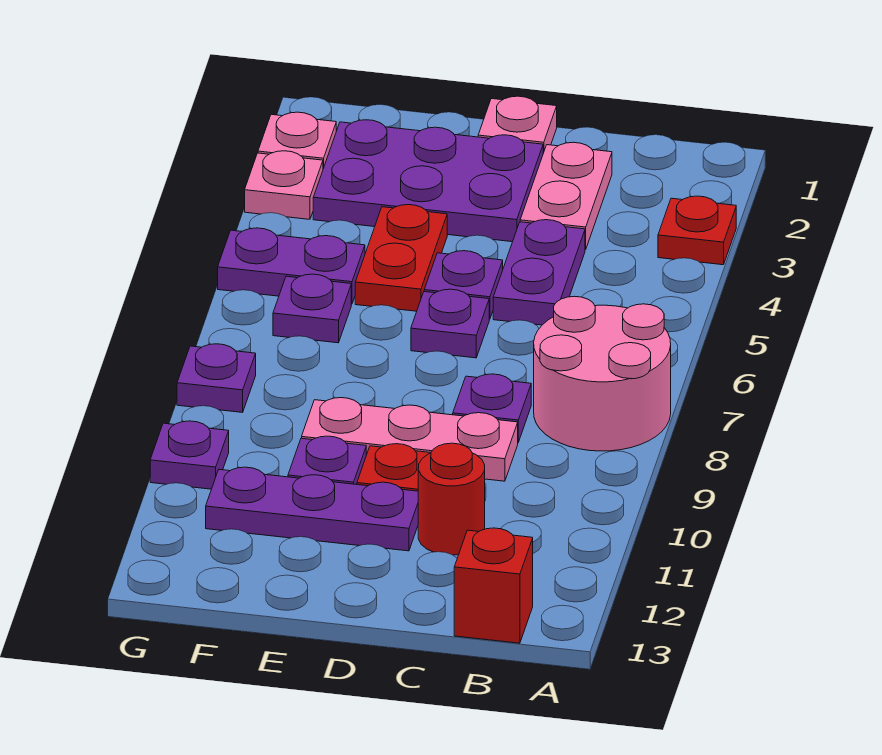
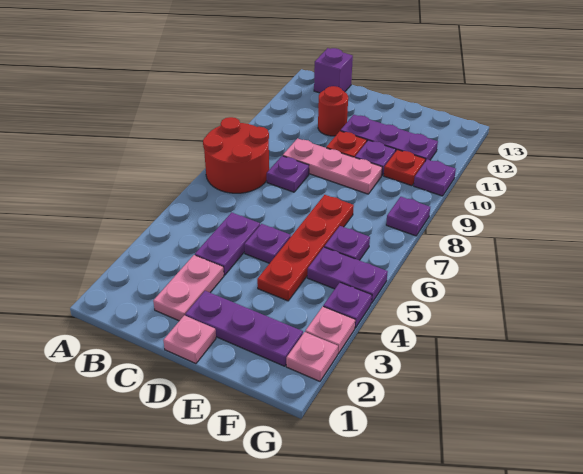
red 1x1 plate [658,196,736,265] -> red 1x1 plate moved to [384,150,425,186]
pink 2x2 round brick [534,296,671,451] -> red 2x2 round brick [203,117,269,193]
red 1x1 brick [454,528,533,643] -> purple 1x1 brick [314,48,353,93]
purple 2x3 plate [313,120,543,242] -> purple 1x3 plate [185,291,303,366]
purple 1x1 plate [411,289,489,358] -> purple 1x1 plate moved to [323,283,372,328]
red 1x2 plate [355,205,447,311] -> red 1x4 plate [257,195,354,301]

